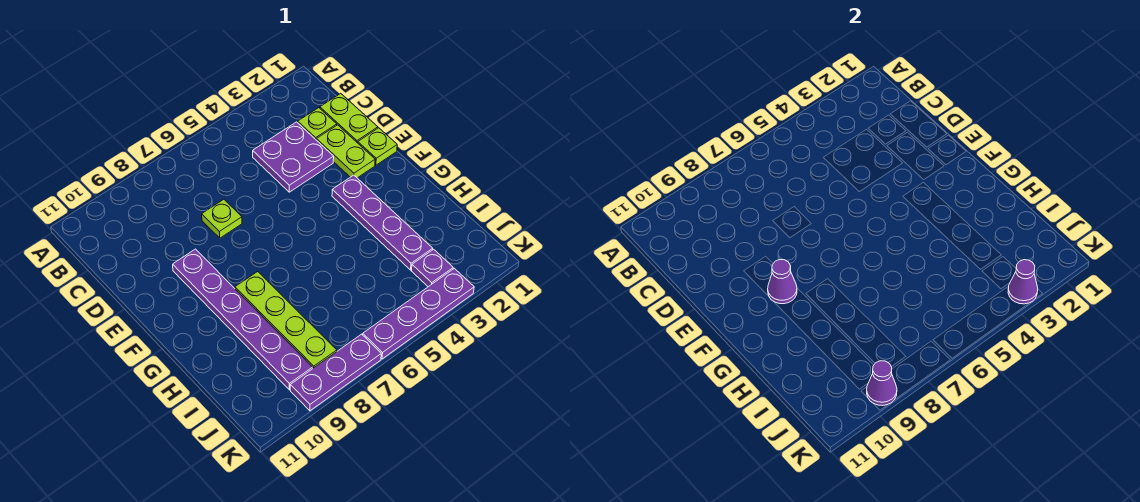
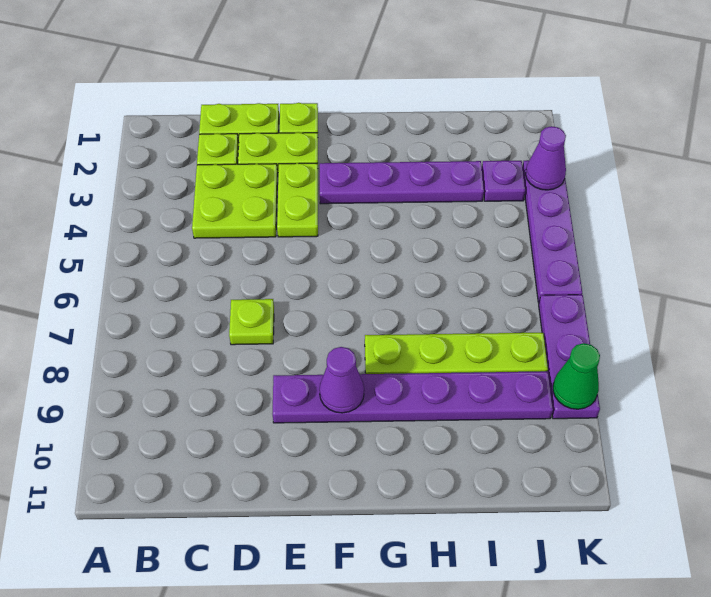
purple 2x2 plate [253,122,334,192] -> lime 2x2 plate [192,164,278,238]
none -> lime 1x2 plate [277,163,318,237]
purple 1x1 cone [867,361,897,405] -> green 1x1 cone [553,343,600,409]

